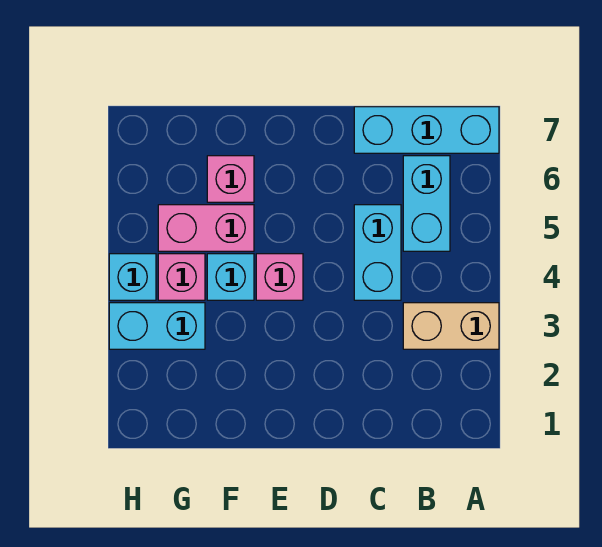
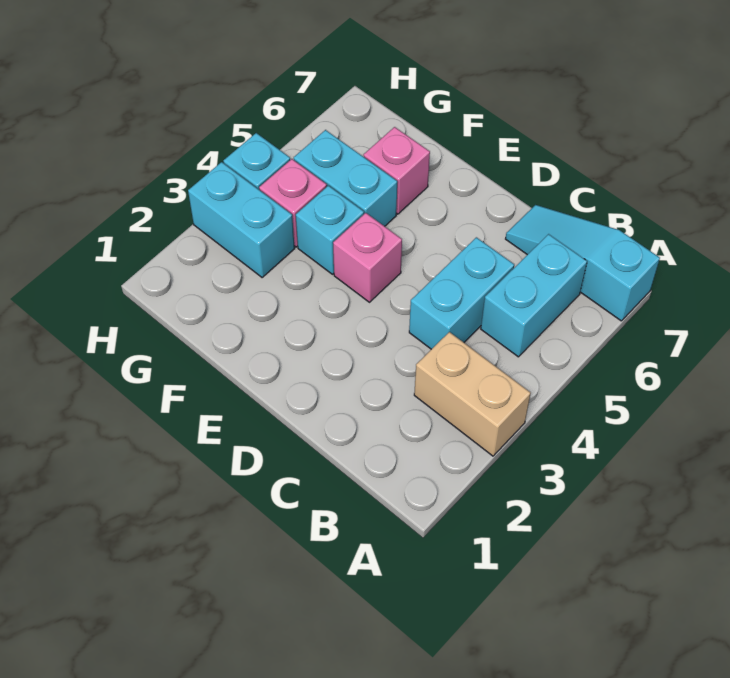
cyan 1x3 brick [354,107,499,153] -> cyan 1x3 slope [506,205,660,321]
pink 1x2 brick [158,205,254,251] -> cyan 1x2 brick [294,130,397,226]

